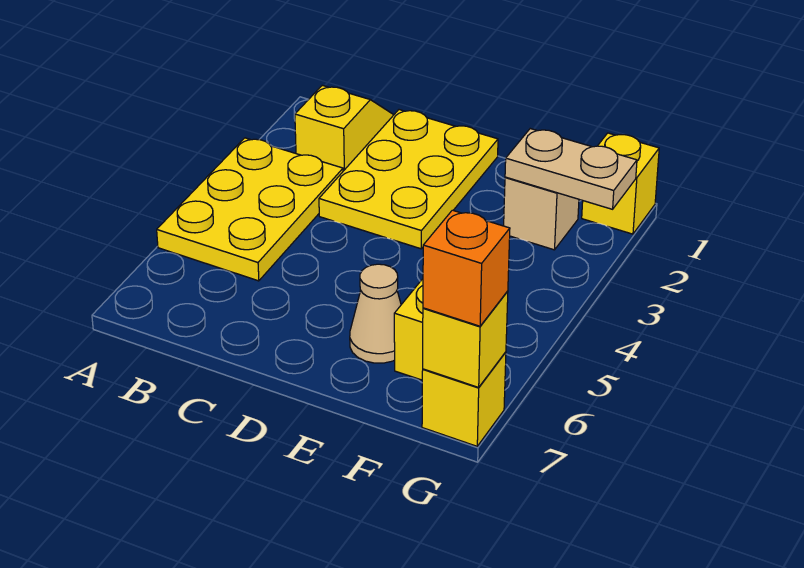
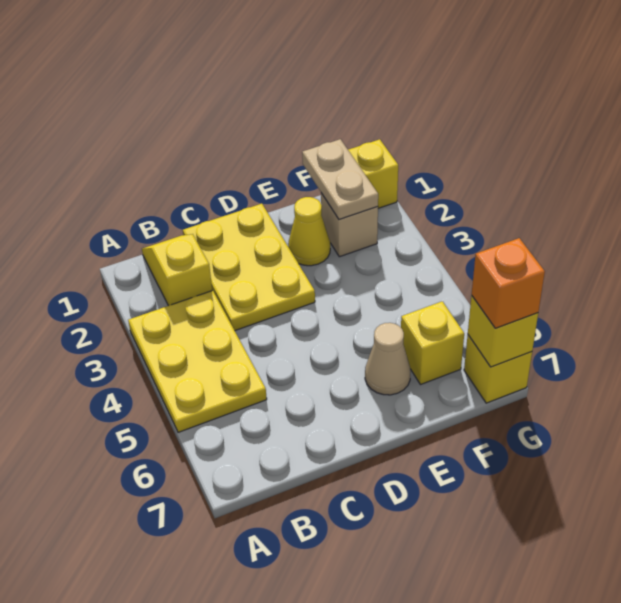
none -> yellow 1x1 cone [288,197,330,266]
tan 1x2 plate [505,129,637,209] -> tan 1x2 plate turned to [302,139,378,220]

